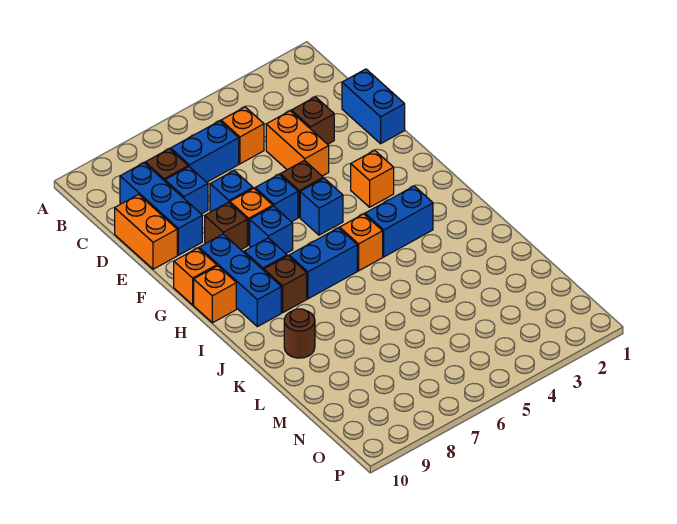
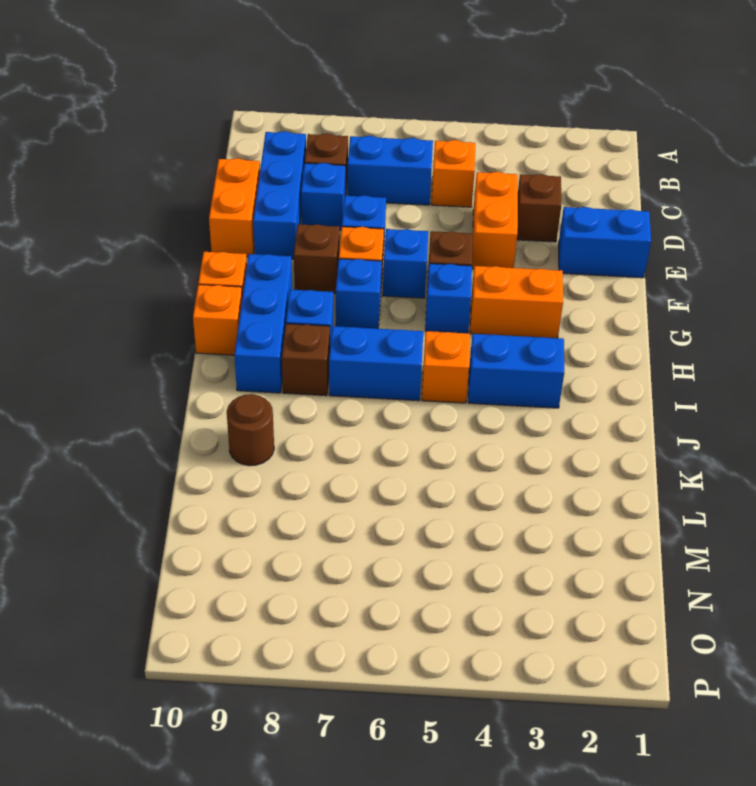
blue 1x2 brick [342,69,405,144] -> blue 1x2 brick turned to [558,207,651,278]
orange 1x1 brick [351,150,394,207] -> orange 1x2 brick [470,266,563,338]

